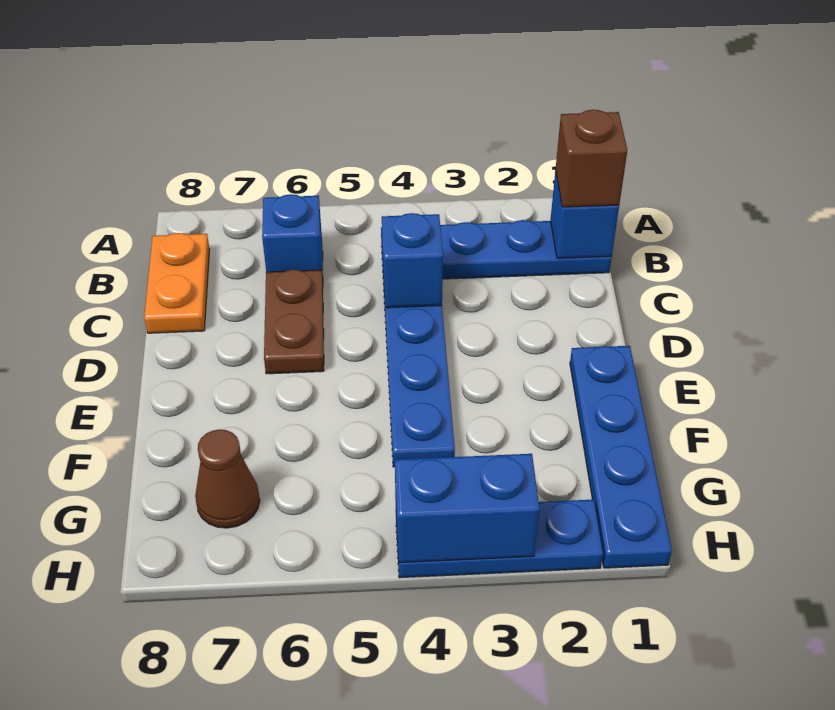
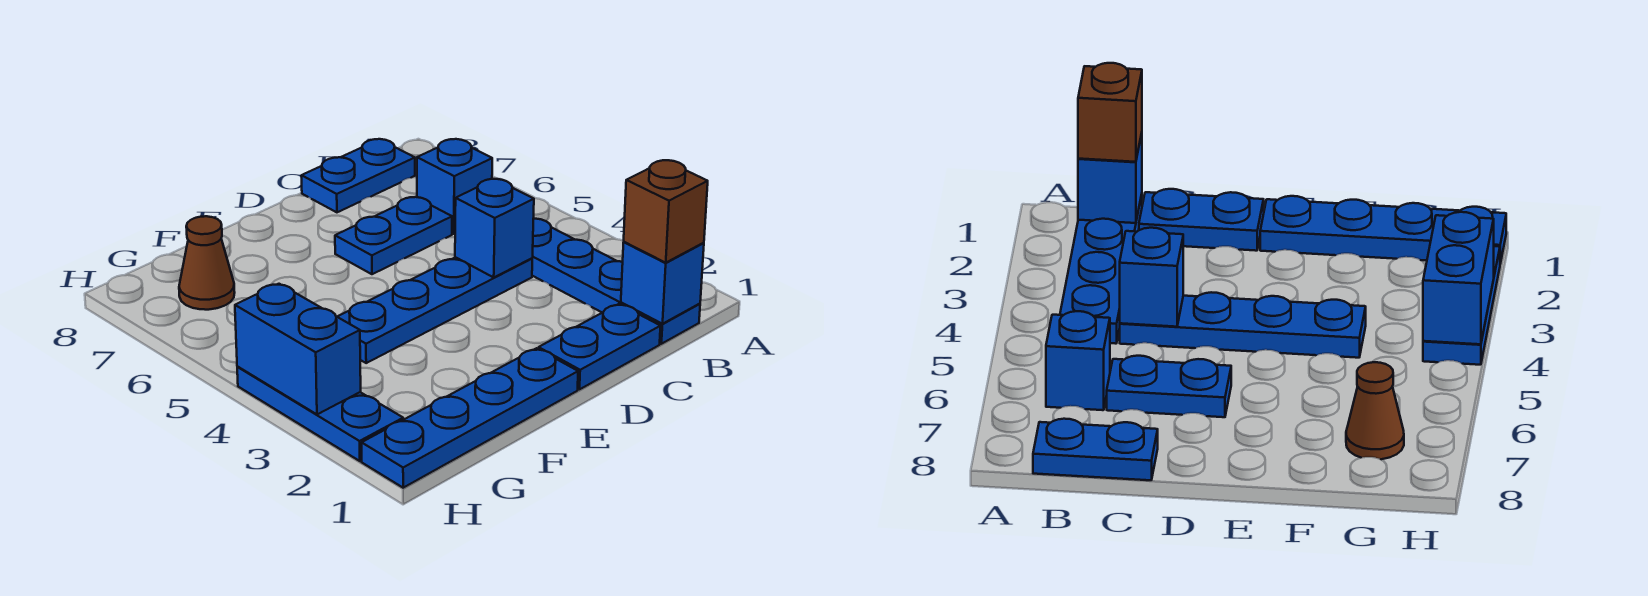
orange 1x2 plate [144,233,210,333] -> blue 1x2 plate [301,139,415,212]
none -> blue 1x2 plate [539,304,661,389]
brown 1x2 plate [264,270,324,374] -> blue 1x2 plate [335,197,452,274]

